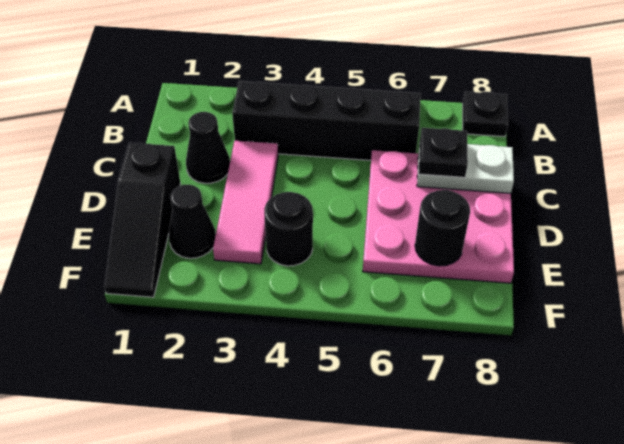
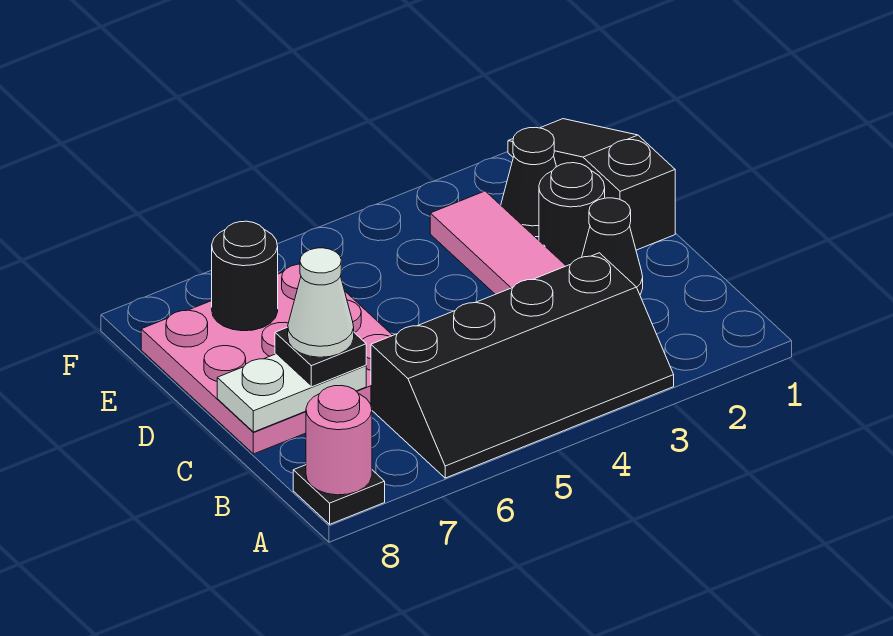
none -> pink 1x1 round brick [306,386,372,495]
none -> white 1x1 cone [288,248,354,357]
black 1x1 round brick [264,192,313,266] -> black 1x1 round brick moved to [539,163,605,266]

